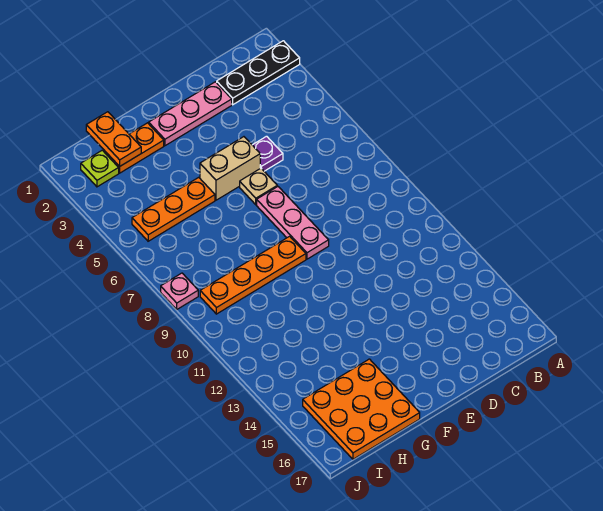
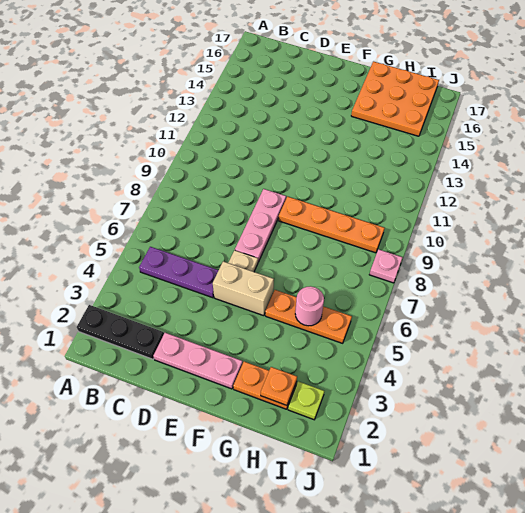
purple 1x1 plate [253,136,283,171] -> purple 1x3 plate [139,247,219,298]
orange 1x2 plate [86,112,141,166] -> orange 1x1 plate [261,367,297,405]
none -> pink 1x1 round brick [295,286,324,326]

